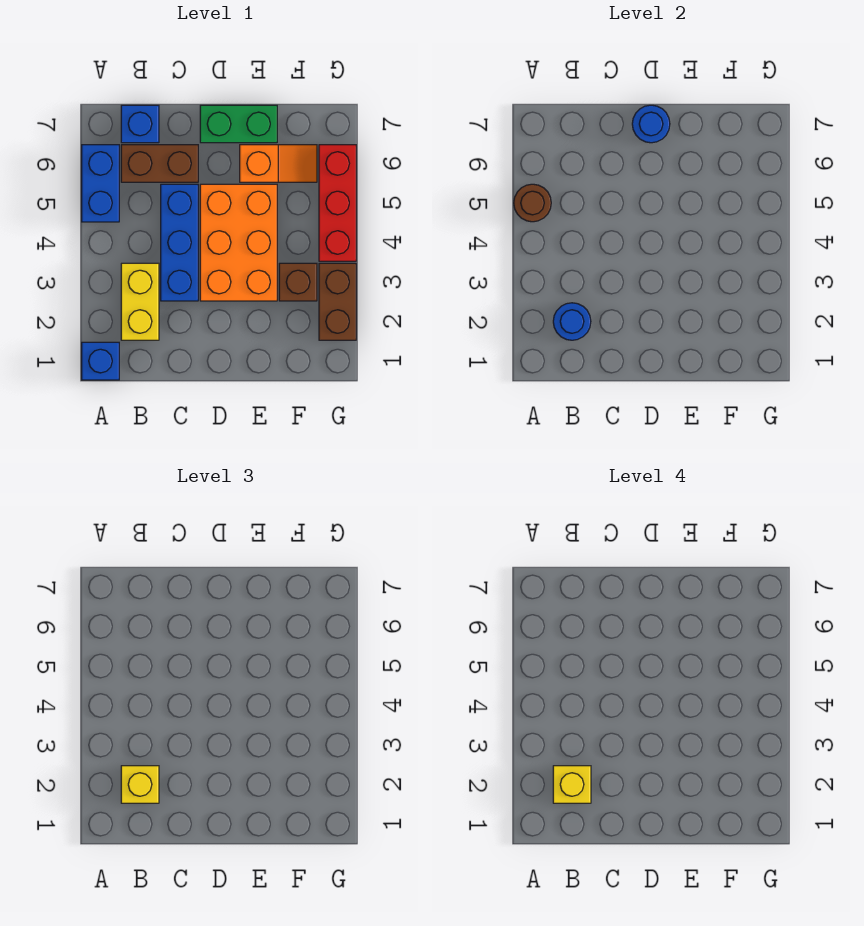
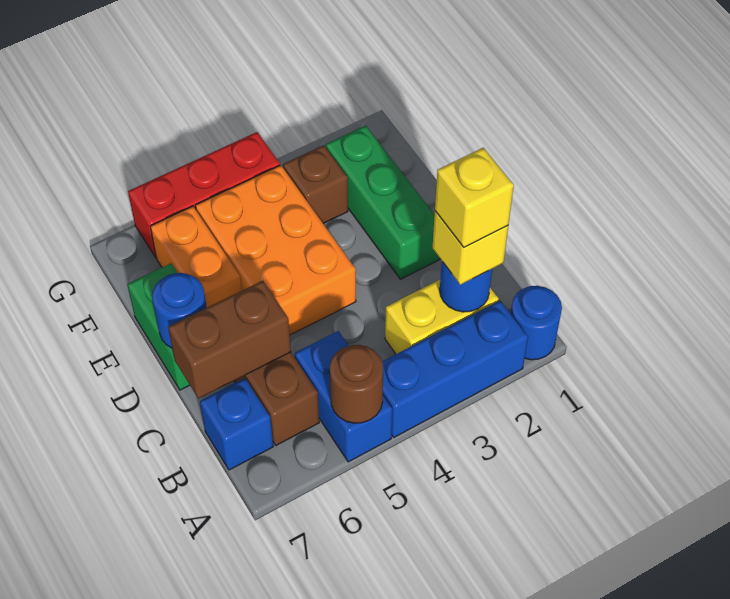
blue 1x1 brick [82,342,119,380] -> blue 1x1 round brick [511,286,562,360]
blue 1x2 brick [82,145,119,222] -> blue 1x2 brick turned to [295,331,392,462]
blue 1x3 brick [161,184,198,301] -> blue 1x3 brick moved to [382,301,528,437]
none -> green 1x3 brick [326,126,440,279]
orange 2x3 brick [200,184,277,301] -> orange 2x3 brick turned to [196,165,356,335]
orange 1x2 slope [240,145,317,182] -> orange 1x2 brick [151,206,242,308]
brown 1x2 brick [319,263,356,340] -> brown 1x2 brick moved to [168,281,291,399]

